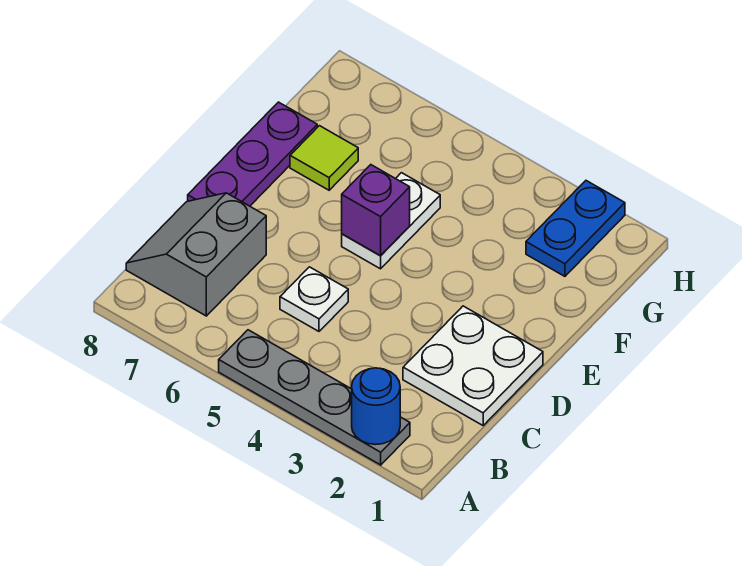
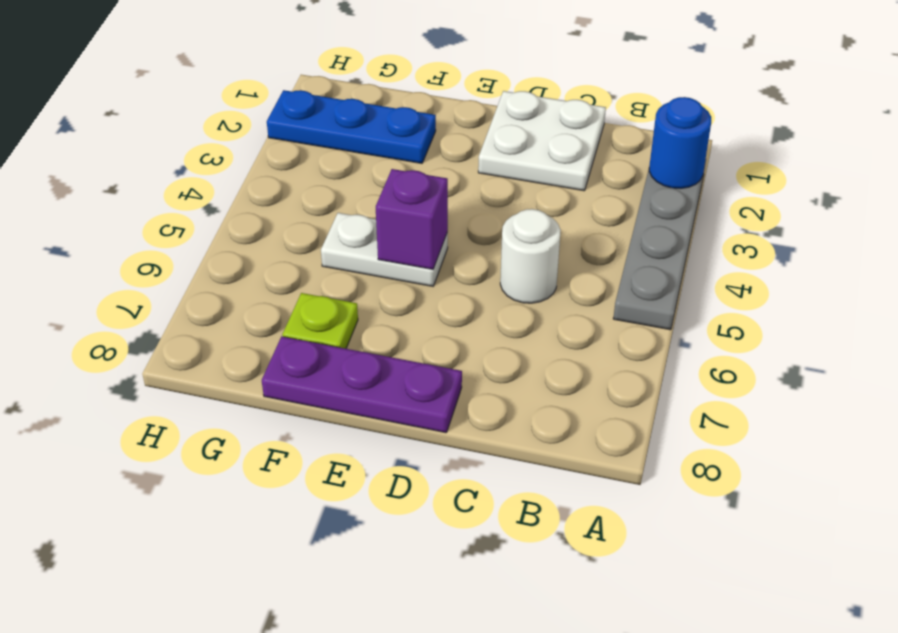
grey 2x2 slope [126,193,266,316] -> none
white 1x1 plate [280,267,348,331] -> white 1x1 round brick [500,209,561,303]
lime 1x1 tile [290,126,358,190] -> lime 1x1 plate [282,293,358,349]
blue 1x2 plate [526,181,625,276] -> blue 1x3 plate [267,90,436,163]

